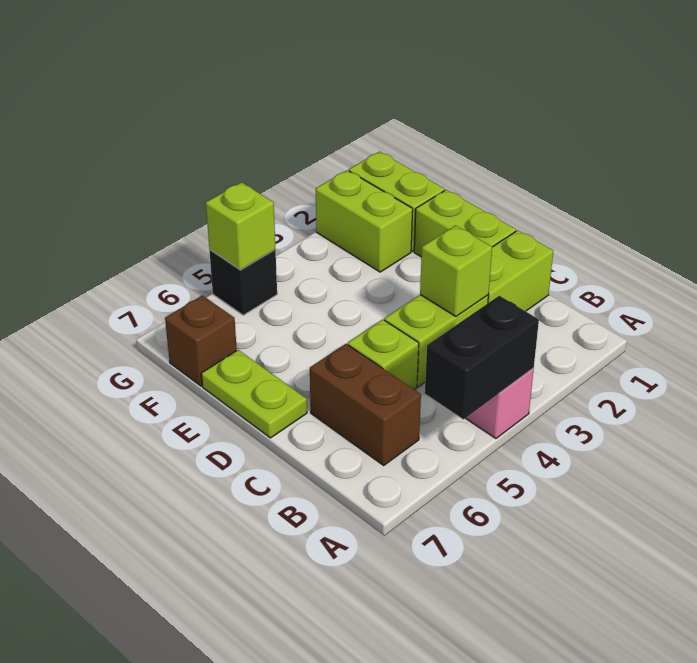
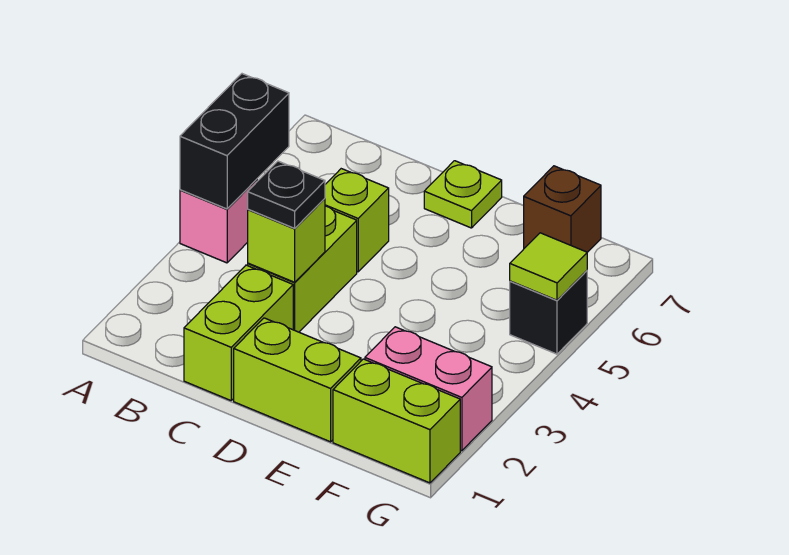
brown 1x2 brick [310,344,421,465] -> none
none -> black 1x1 plate [248,161,325,228]
lime 1x2 plate [201,350,307,438] -> lime 1x1 plate [424,161,502,228]
lime 1x2 brick [316,170,413,272] -> pink 1x2 brick [365,327,492,451]
lime 1x1 brick [206,182,275,270] -> lime 1x1 tile [510,233,587,300]

